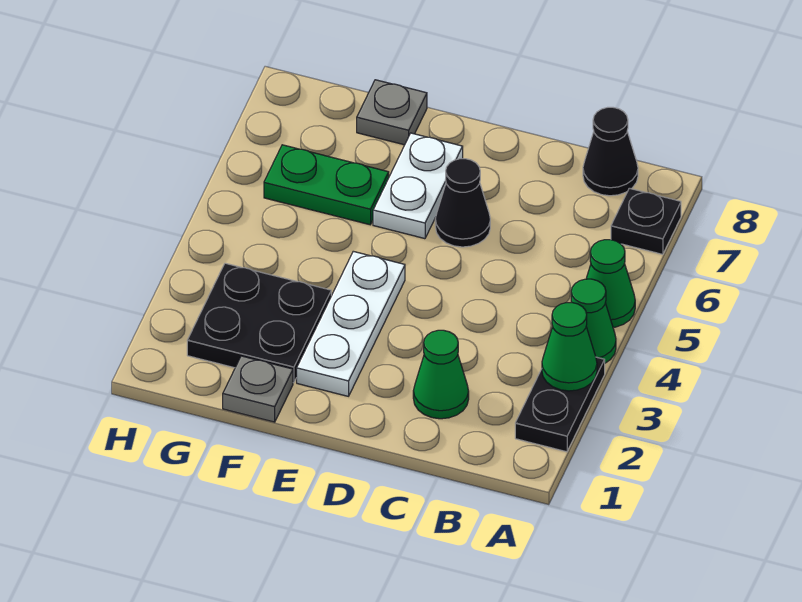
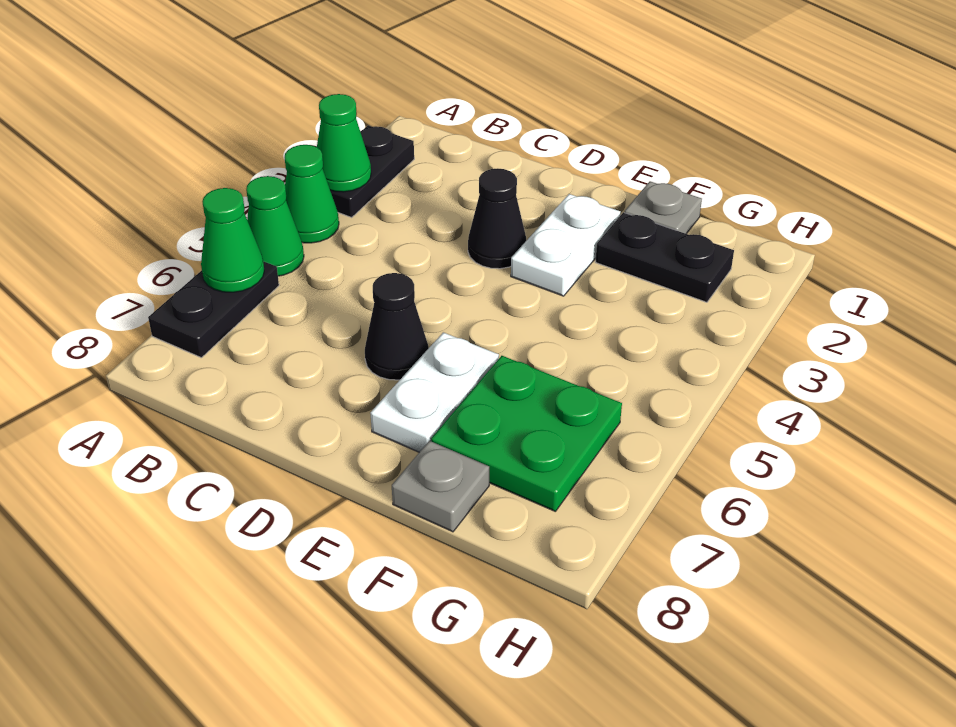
black 1x1 plate [611,188,681,254] -> black 1x2 plate [148,261,279,358]
black 1x1 cone [583,107,638,196] -> black 1x1 cone moved to [468,168,526,269]
green 1x1 cone [413,330,469,419] -> green 1x1 cone moved to [201,188,264,292]
white 1x3 plate [297,251,405,396] -> white 1x2 plate [511,194,621,296]
black 2x2 plate [187,263,331,383] -> black 1x2 plate [596,212,734,302]
green 1x2 plate [264,145,389,225] -> green 2x2 plate [431,356,622,512]

